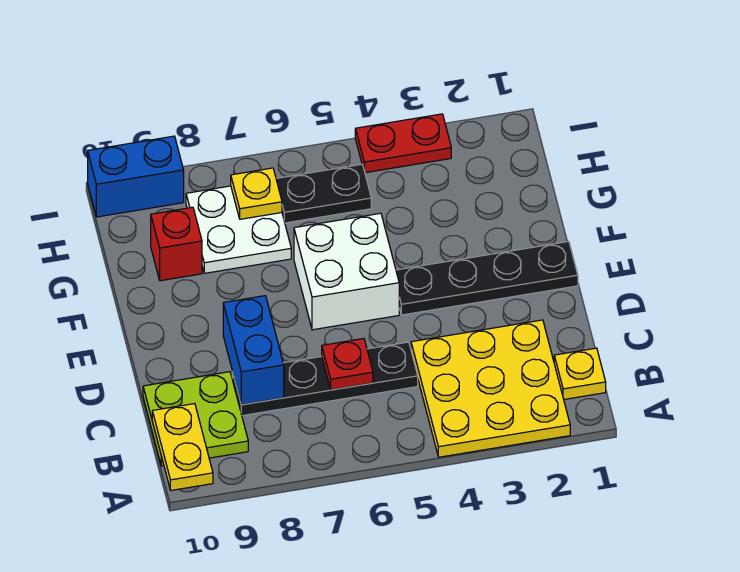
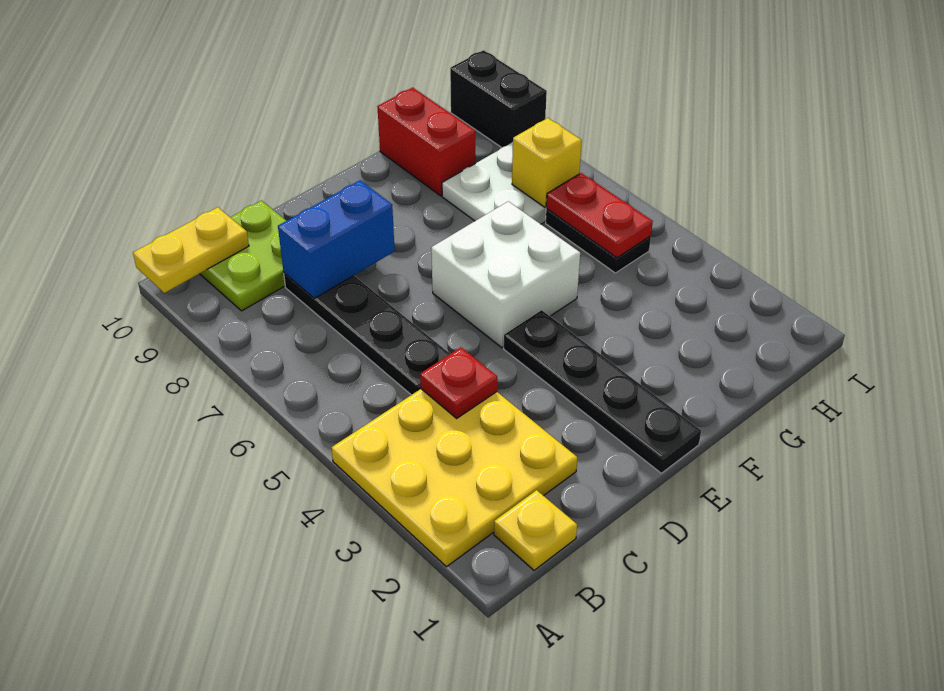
red 1x1 plate [322,339,373,390] -> red 1x1 plate moved to [420,347,497,418]
red 1x1 brick [151,207,202,281] -> red 1x2 brick [377,88,475,196]
yellow 1x1 plate [231,168,282,219] -> yellow 1x1 brick [512,118,582,207]
red 1x2 plate [355,114,451,173] -> red 1x2 plate moved to [546,173,653,258]
blue 1x2 brick [88,136,184,217] -> black 1x2 brick [450,50,547,148]

